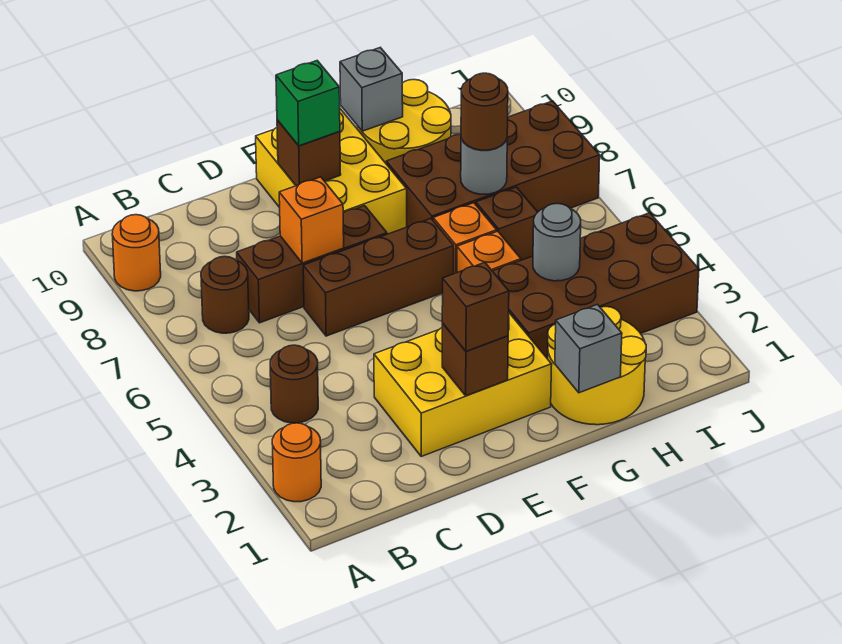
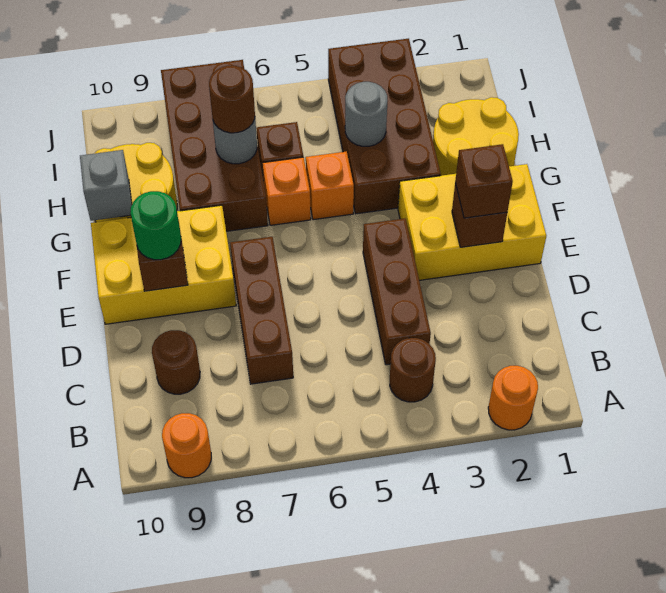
brown 1x1 round brick [201,257,249,333] -> brown 1x1 round brick moved to [152,330,200,394]
yellow 2x3 brick [374,313,552,456] -> yellow 2x3 brick turned to [398,164,546,280]
brown 1x3 brick [303,219,454,336] -> brown 1x3 brick moved to [363,218,431,365]
orange 1x1 brick [279,177,344,263] -> none
green 1x1 brick [276,61,340,146] -> green 1x1 round brick [130,191,181,260]
grey 1x1 brick [555,305,622,393] -> none

